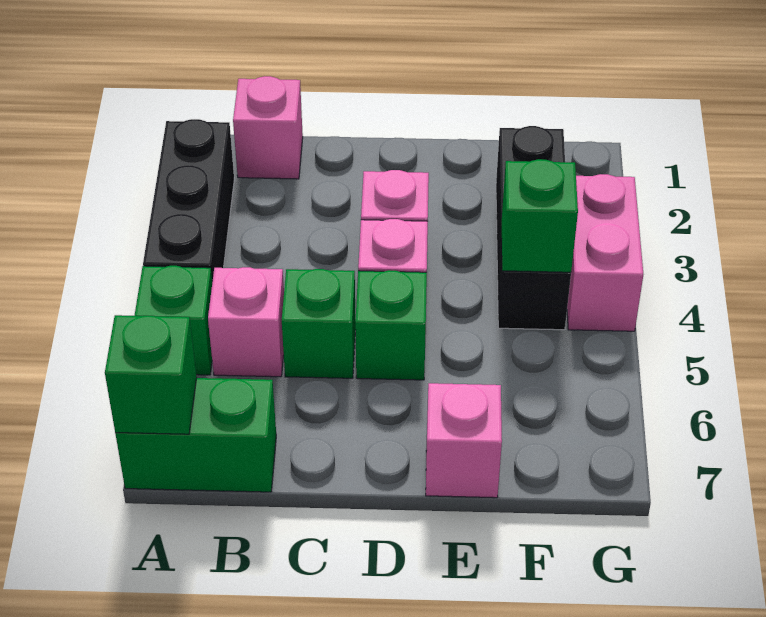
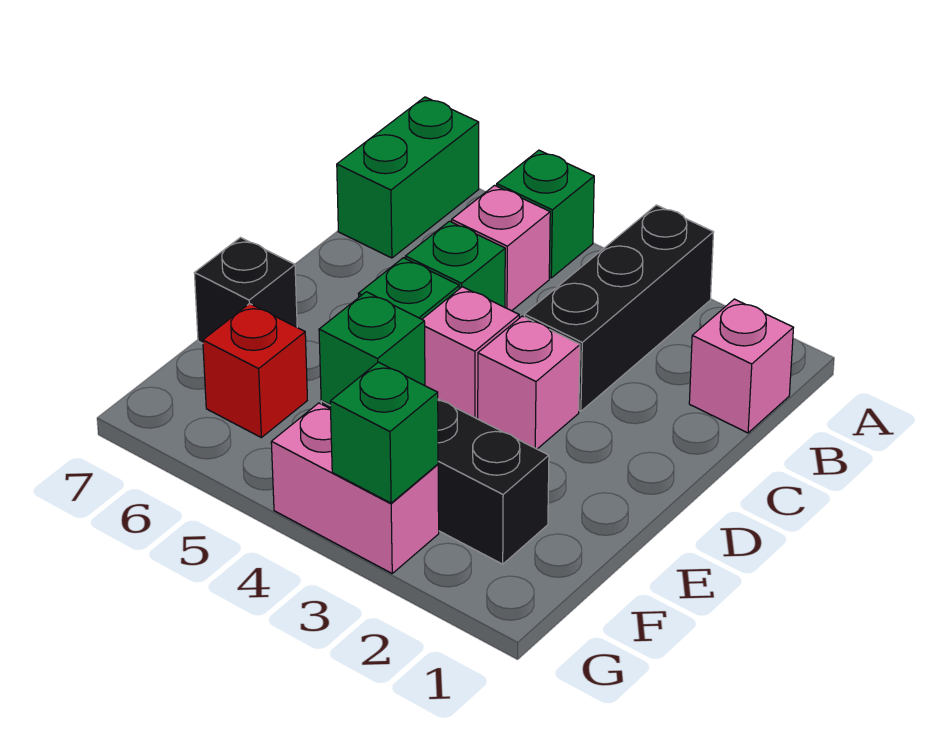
black 1x3 brick [143,119,234,282] -> black 1x3 brick turned to [524,205,714,411]
green 1x1 brick [105,315,197,434] -> green 1x1 brick moved to [330,362,438,503]
pink 1x1 brick [426,383,502,498] -> black 1x1 brick [194,238,297,343]
none -> red 1x1 brick [203,304,307,438]

